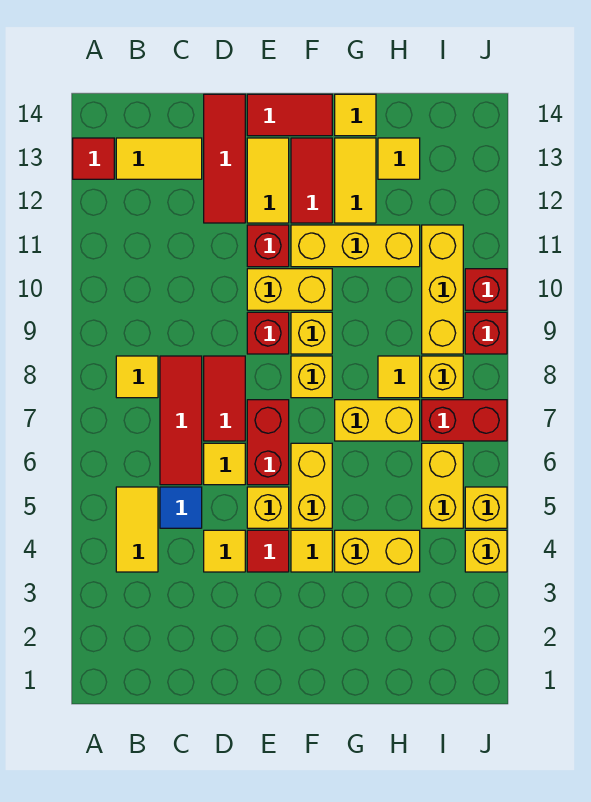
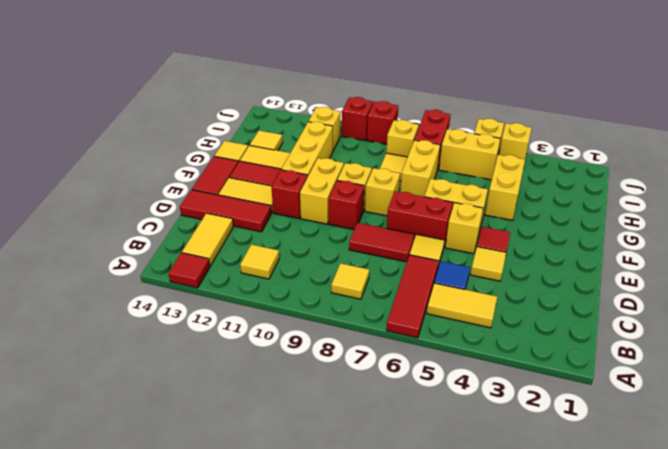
red 1x3 tile [160,356,202,485] -> red 1x3 tile turned to [386,255,439,338]
yellow 1x1 tile [291,530,332,572] -> yellow 1x1 tile moved to [240,244,279,279]
yellow 1x3 brick [422,225,463,354] -> yellow 1x1 brick [309,107,340,150]

